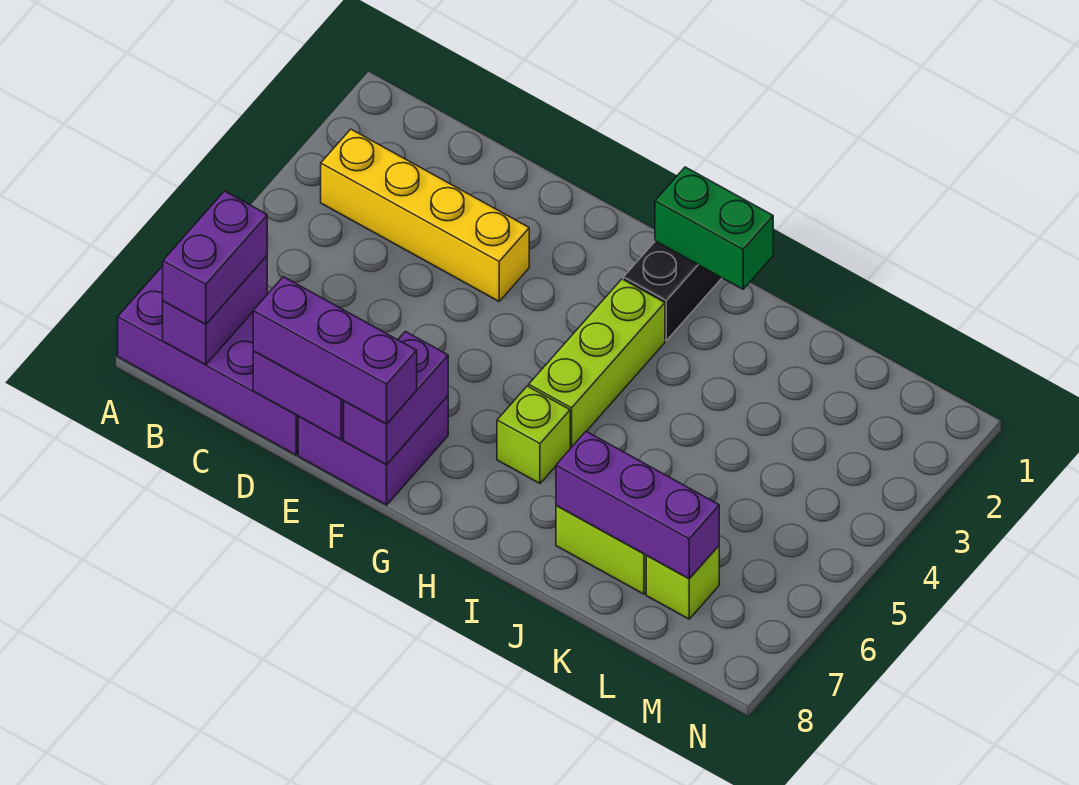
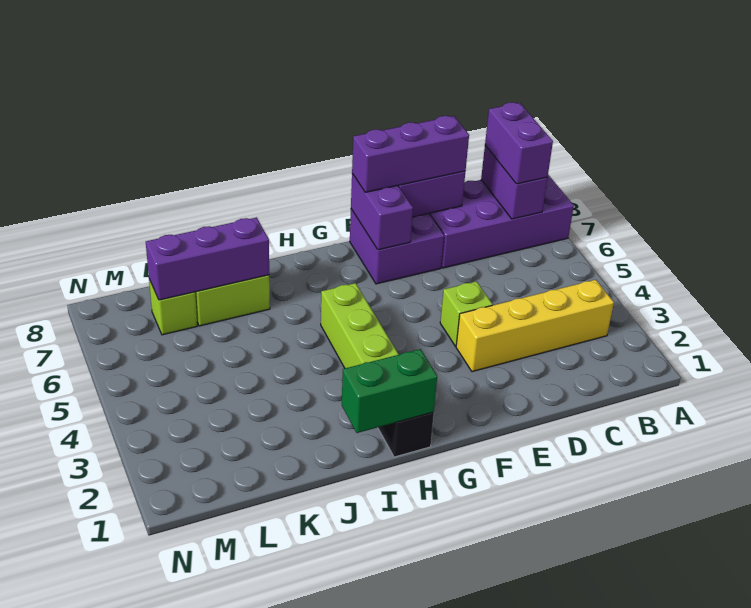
lime 1x1 brick [497,386,570,484] -> lime 1x1 brick moved to [440,281,493,346]

